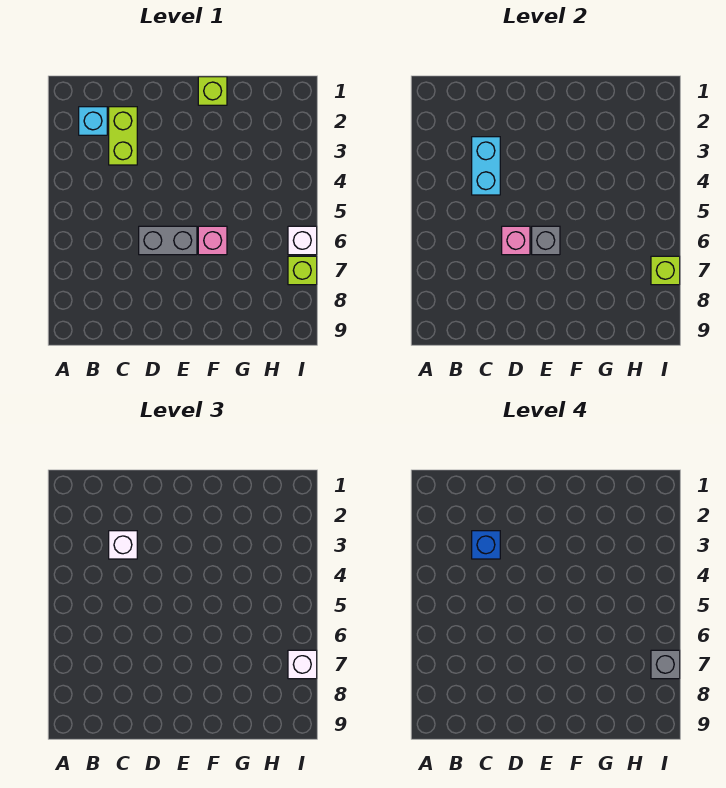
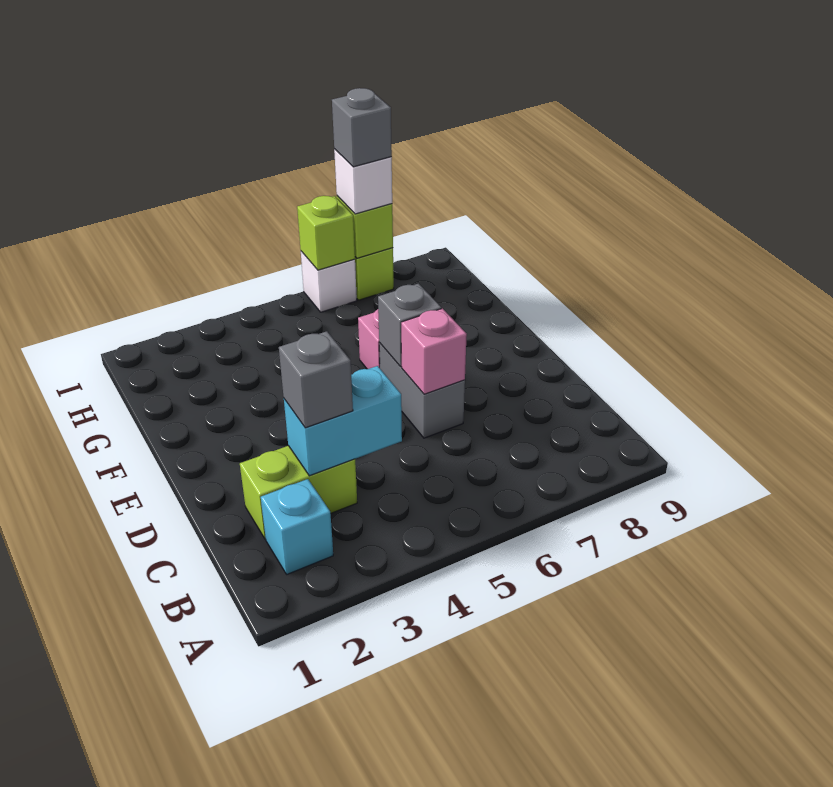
white 1x1 brick [109,531,137,559] -> grey 1x1 brick [279,331,353,428]
blue 1x1 brick [472,531,500,559] -> none
lime 1x1 brick [198,77,227,105] -> lime 1x1 brick moved to [297,196,355,270]

